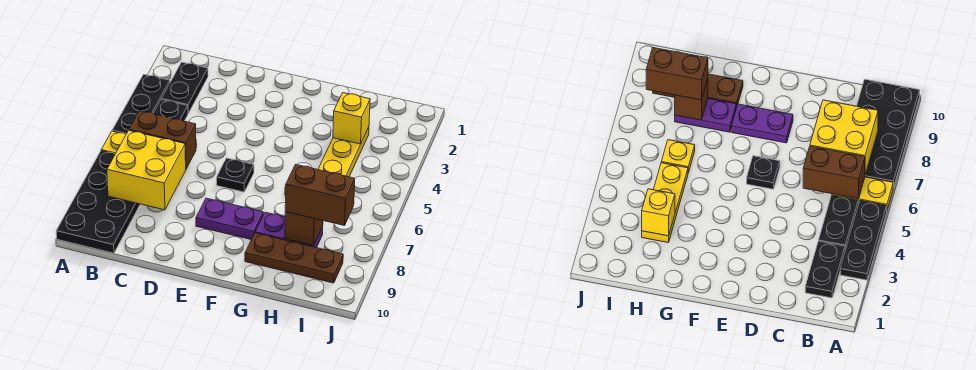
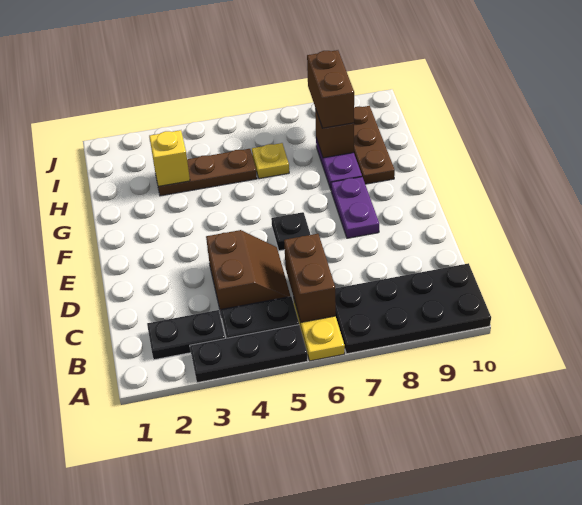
yellow 2x2 brick [107,130,186,210] -> none
none -> brown 2x2 slope [206,230,291,313]
yellow 1x3 plate [318,127,369,177] -> brown 1x3 plate [155,149,257,196]

